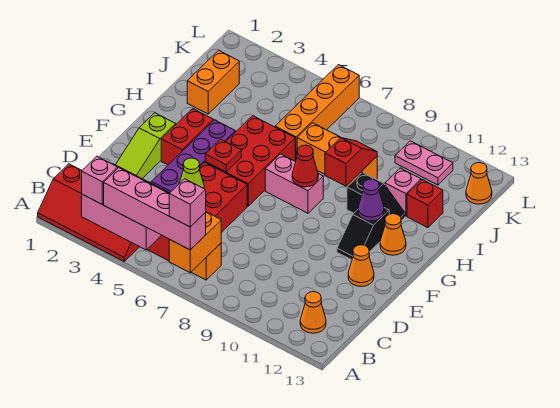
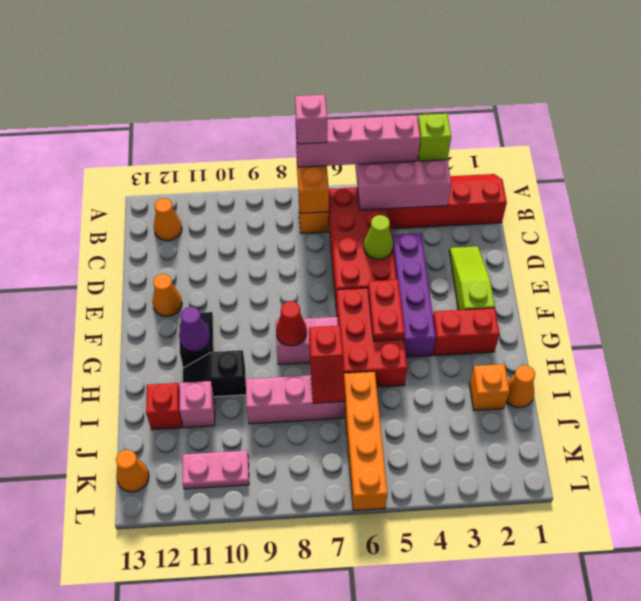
pink 1x1 brick [82,156,118,205] -> lime 1x1 brick [418,114,451,161]
red 1x2 brick [161,109,214,165] -> red 1x2 brick turned to [433,308,500,356]
red 1x1 plate [205,139,241,172] -> red 1x2 plate [368,280,405,341]
orange 1x1 cone [380,214,406,255] -> orange 1x1 cone moved to [506,365,535,408]
red 1x2 slope [325,138,377,186] -> red 1x2 slope moved to [309,326,345,403]
orange 1x2 brick [187,50,239,114] -> orange 1x1 brick [469,364,510,411]
orange 1x3 brick [297,123,377,186] -> pink 1x3 brick [246,375,345,424]

